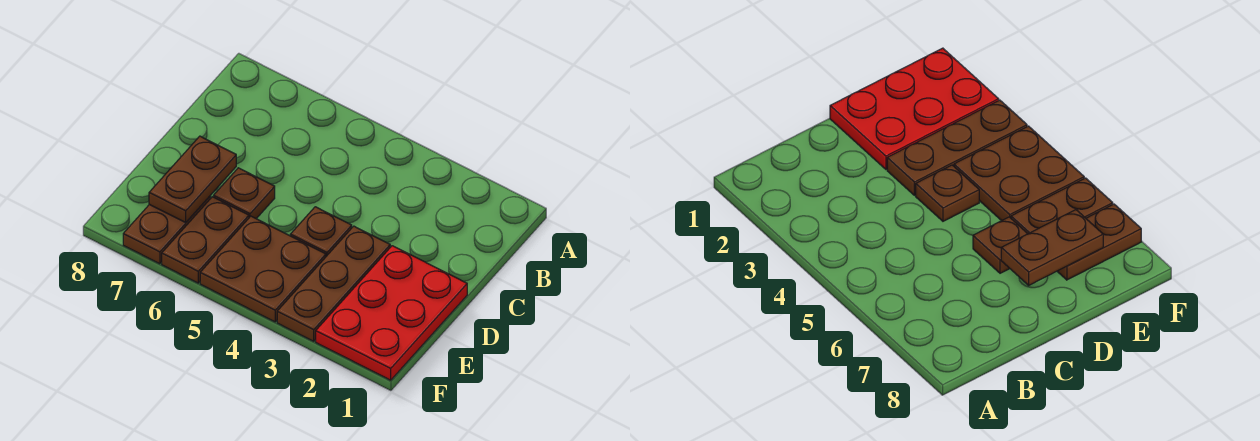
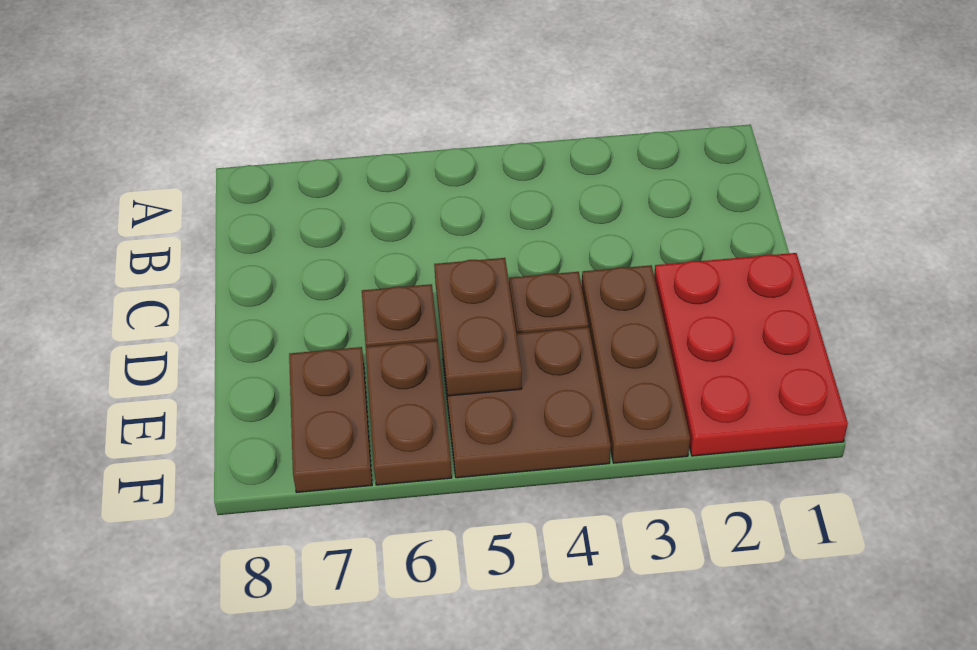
brown 1x2 plate [149,136,236,222] -> brown 1x2 plate moved to [434,258,522,396]

